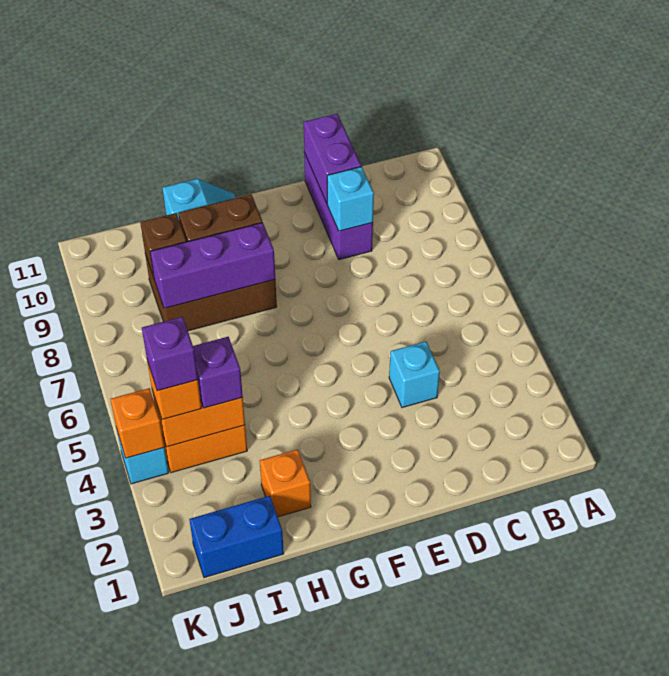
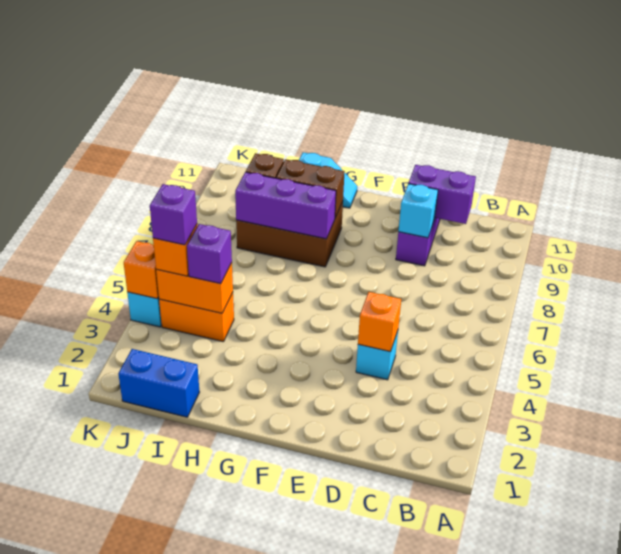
purple 1x2 brick [304,114,361,203] -> purple 1x2 brick turned to [408,165,476,224]
orange 1x1 brick [260,449,311,517] -> orange 1x1 brick moved to [358,292,401,352]

